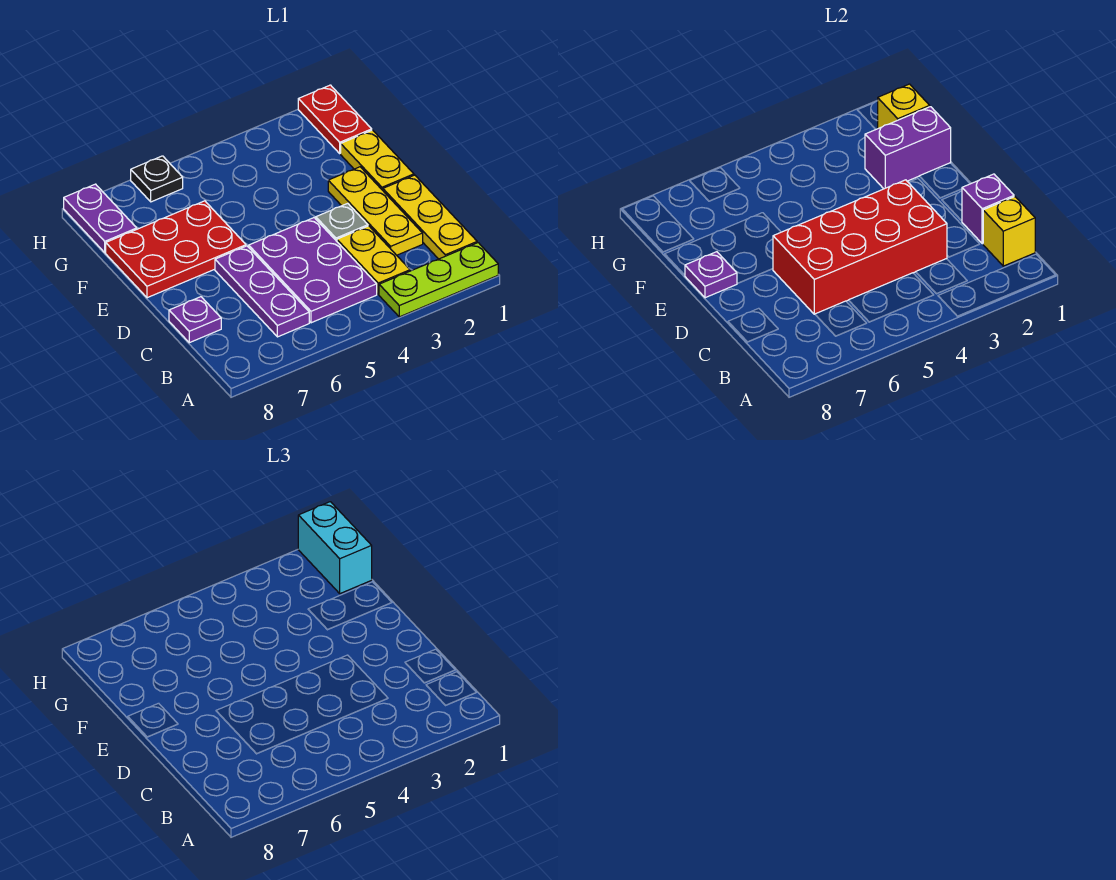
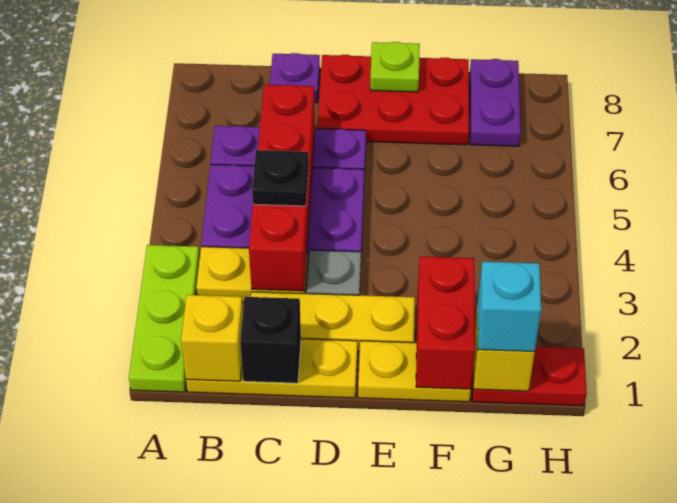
purple 1x1 brick [962,174,1014,244] -> black 1x1 brick [240,297,301,383]
red 2x4 brick [773,180,947,314] -> red 1x4 brick [249,85,315,291]
red 2x3 plate [106,201,246,298] -> red 2x3 plate turned to [317,55,469,145]
purple 1x1 plate [685,252,737,298] -> lime 1x1 plate [370,42,420,92]
purple 1x2 brick [865,107,951,189] -> red 1x2 brick [416,256,475,389]
cyan 1x2 brick [298,502,372,593] -> cyan 1x1 brick [478,262,541,352]
purple 1x2 plate [64,184,137,253] -> purple 1x2 plate turned to [470,59,521,146]
black 1x1 plate [131,156,183,202] -> black 1x1 plate moved to [252,150,309,206]

